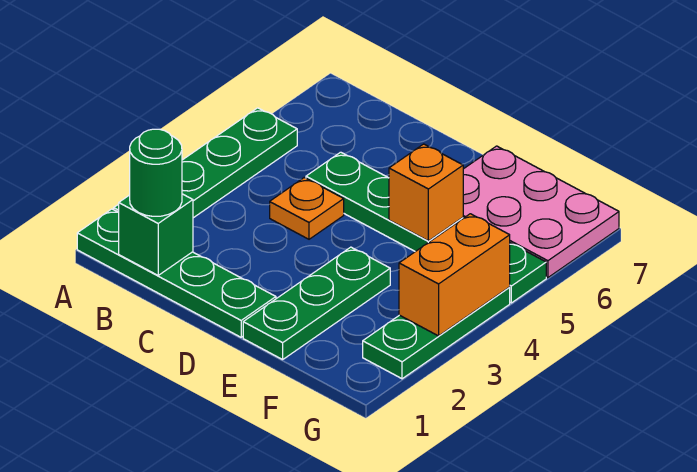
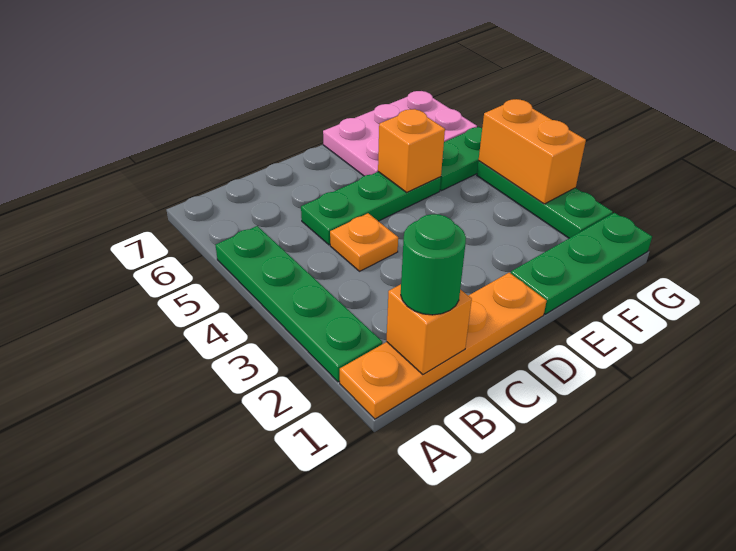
green 1x4 plate [77,209,276,337] -> orange 1x4 plate [340,273,546,419]
green 1x1 brick [119,194,193,275] -> orange 1x1 brick [387,284,472,375]
green 1x3 plate [243,247,390,360] -> green 1x3 plate turned to [511,213,652,314]

